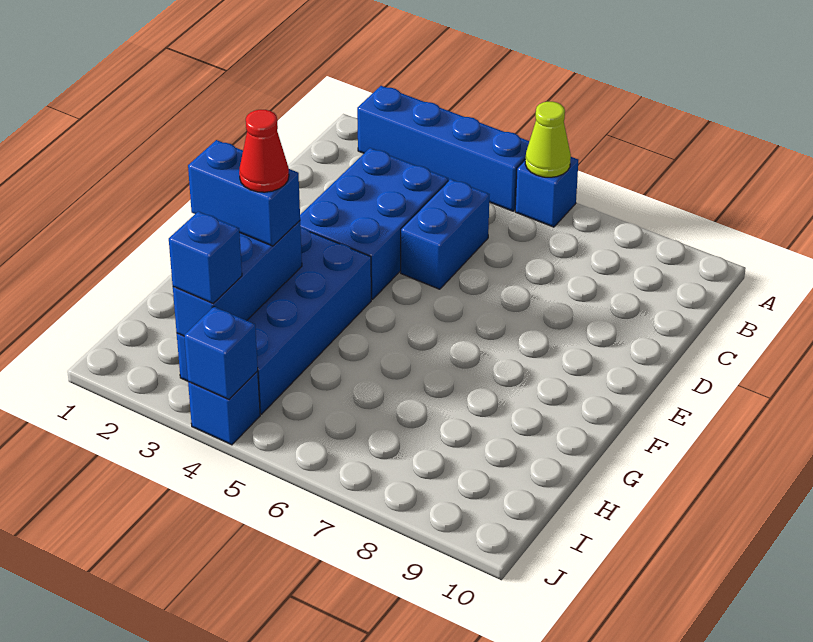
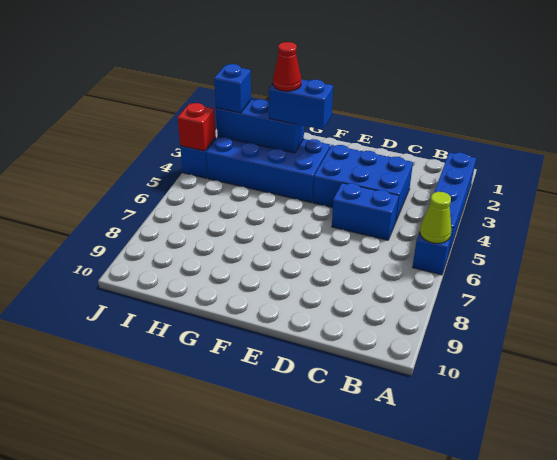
blue 1x2 brick [188,140,300,246] -> blue 1x2 brick turned to [269,79,333,130]
blue 1x1 brick [184,307,258,399] -> red 1x1 brick [178,103,216,151]

